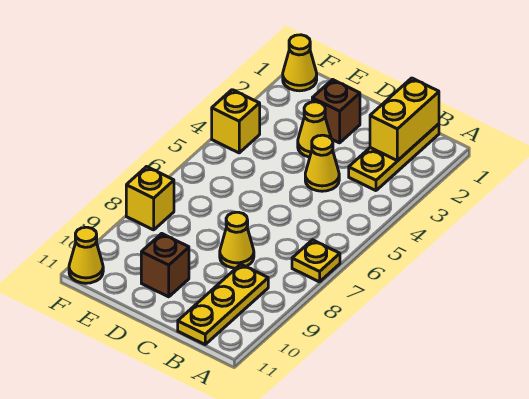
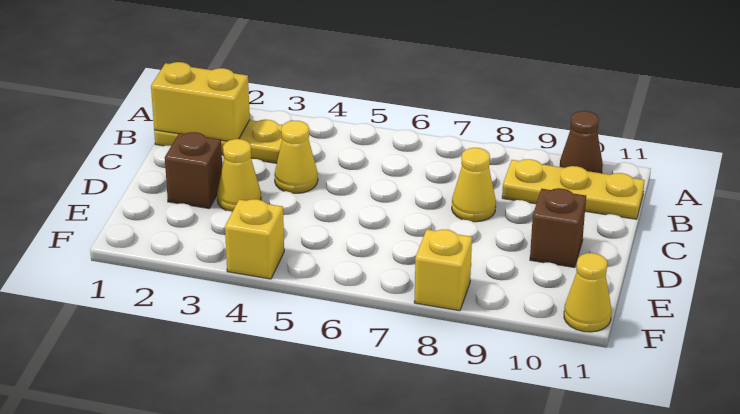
yellow 1x1 plate [292,240,340,282] -> none
none -> brown 1x1 cone [560,111,603,173]
yellow 1x1 cone [283,35,317,91] -> none

